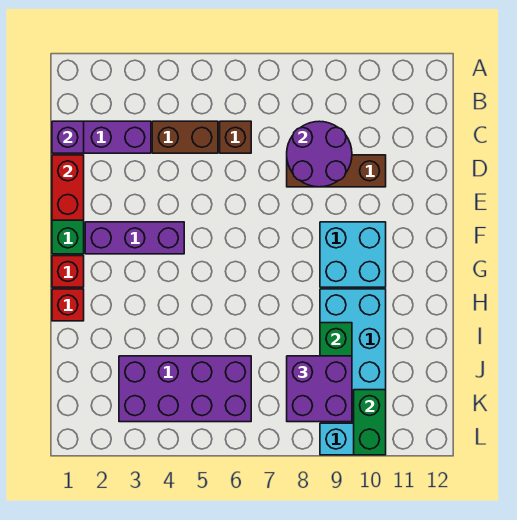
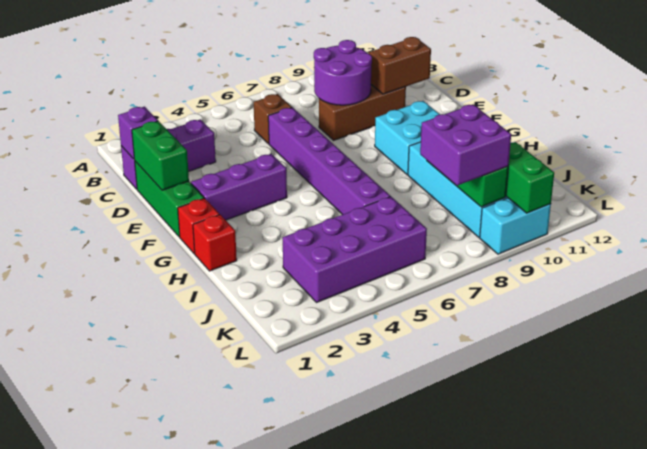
brown 1x2 brick [152,121,218,153] -> brown 1x2 brick moved to [368,37,431,94]
red 1x2 brick [52,155,84,220] -> green 1x2 brick [132,121,189,190]
none -> purple 1x6 brick [268,108,390,215]

